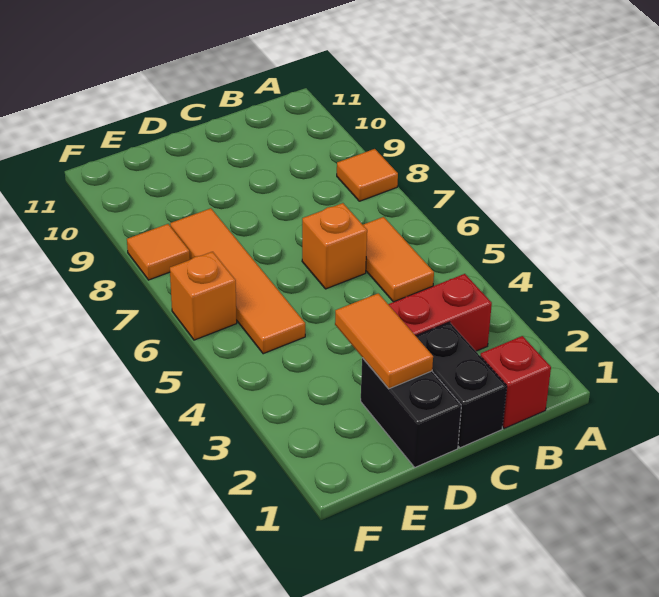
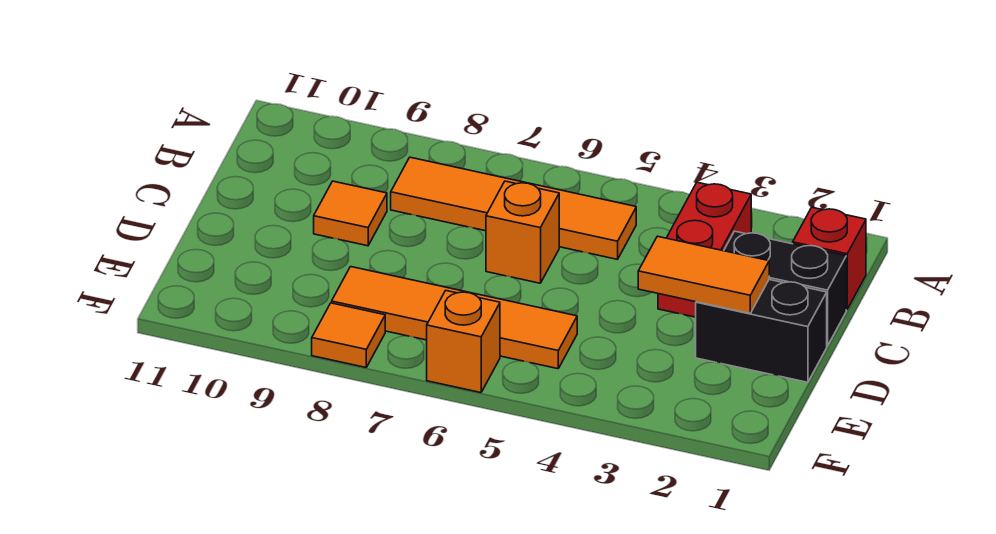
orange 1x1 tile [337,149,398,201] -> orange 1x1 tile moved to [314,181,387,246]
orange 1x2 tile [363,217,434,302] -> orange 1x4 tile [391,157,636,259]

